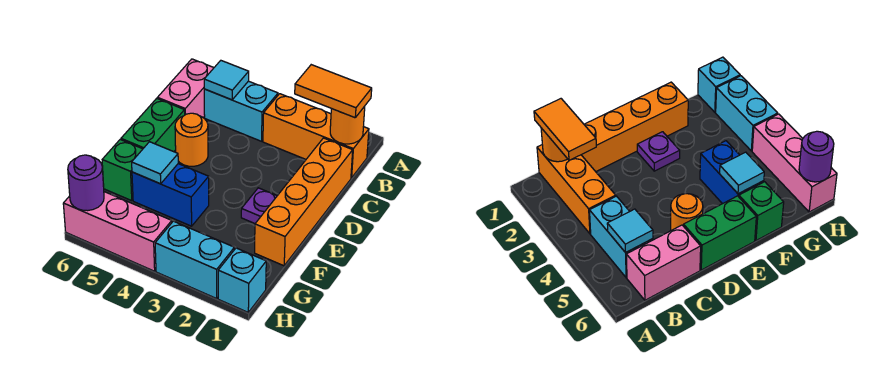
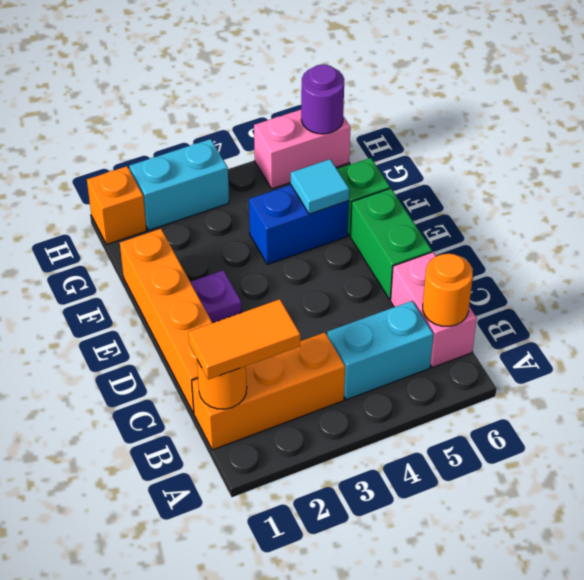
cyan 1x1 tile [204,61,249,100] -> none
orange 1x1 round brick [175,113,208,166] -> orange 1x1 round brick moved to [423,254,473,326]
cyan 1x1 brick [218,248,266,312] -> orange 1x1 brick [87,166,146,244]
pink 1x3 brick [63,192,172,271] -> pink 1x2 brick [254,110,350,189]

